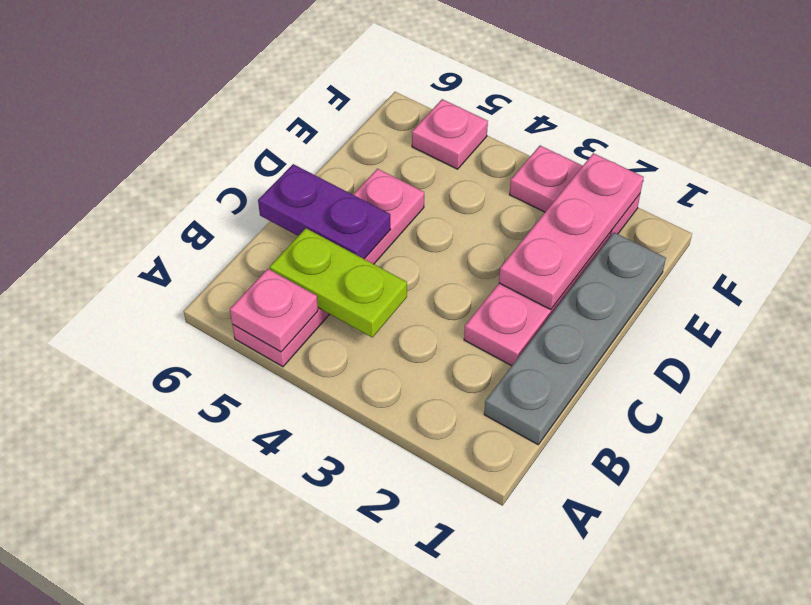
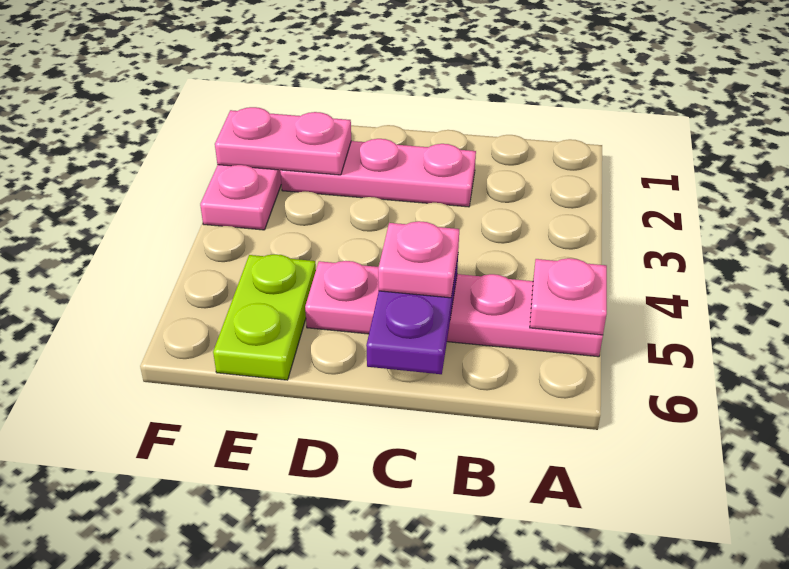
grey 1x4 plate [484,233,666,445] -> none
lime 1x2 plate [270,228,407,337] -> lime 1x2 plate moved to [213,254,316,380]
pink 1x3 plate [499,153,644,310] -> pink 1x2 plate [215,107,351,175]
pink 1x1 plate [412,99,488,169] -> pink 1x1 plate moved to [378,221,459,298]

